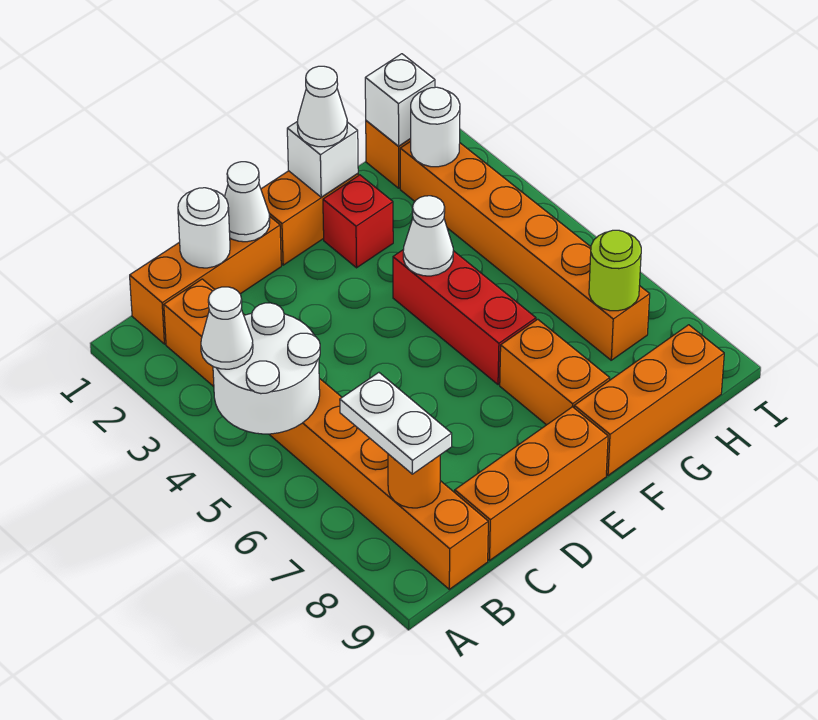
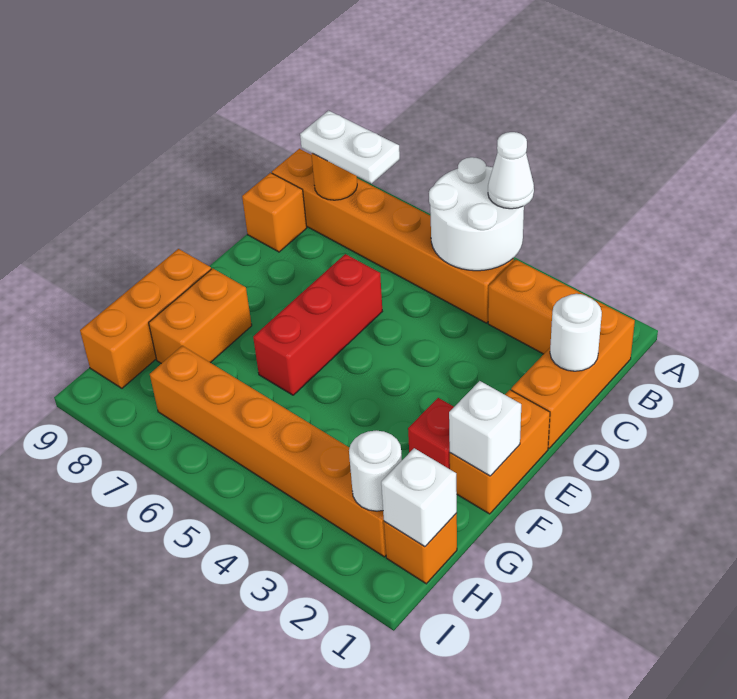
orange 1x3 brick [455,407,608,560] -> orange 1x1 brick [242,173,307,252]
white 1x1 cone [225,162,270,242] -> none
white 1x1 cone [297,66,347,147] -> none
red 1x3 brick [393,249,536,385] -> red 1x3 brick turned to [253,254,382,395]
white 1x1 cone [403,196,453,276] -> none
orange 1x2 brick [500,319,610,425] -> orange 1x2 brick turned to [149,268,252,364]
lime 1x1 round brick [589,230,641,311] -> none

